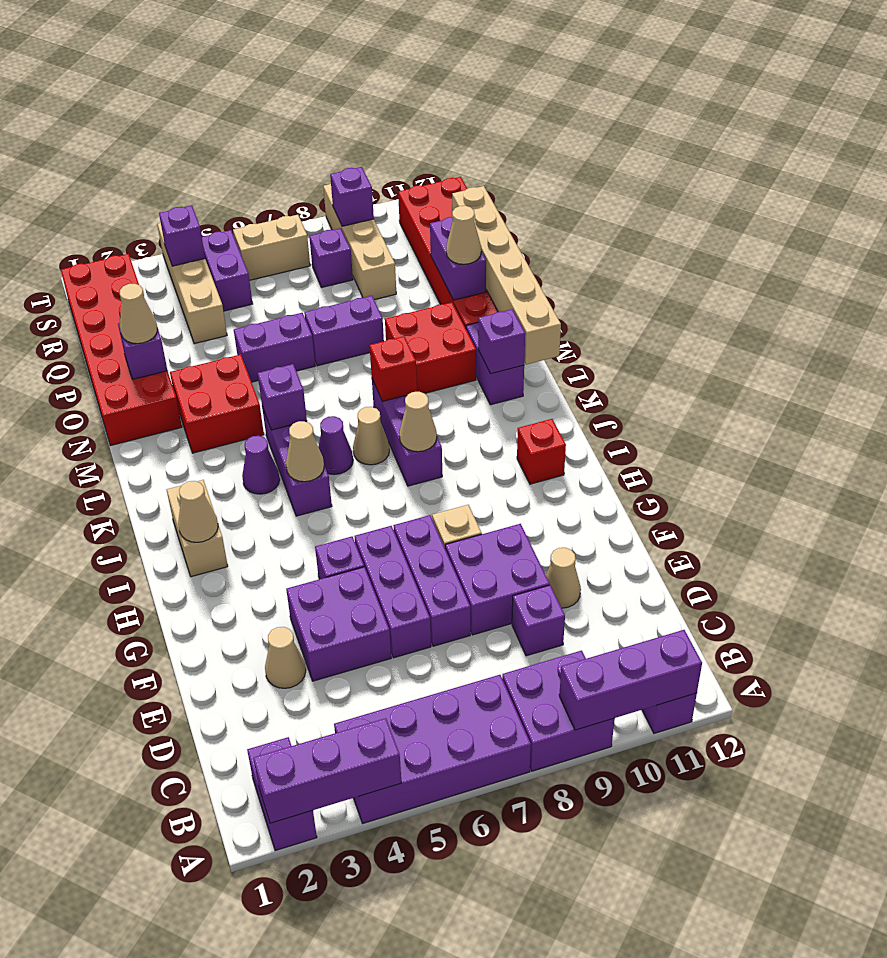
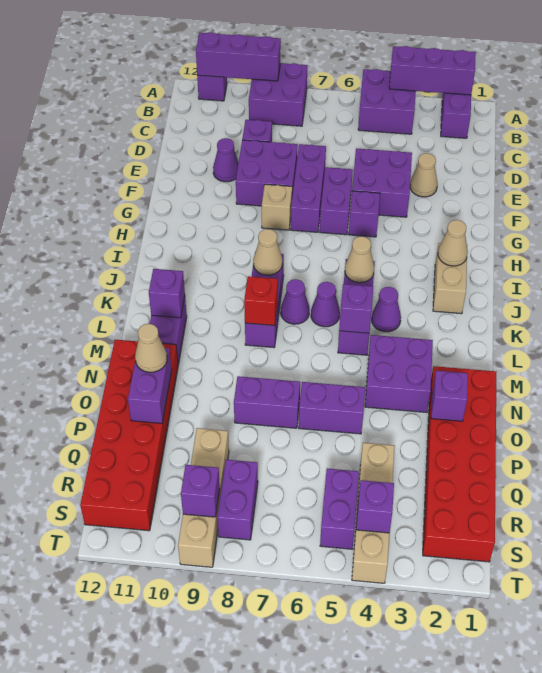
purple 2x4 brick [334,675,531,823] -> purple 2x2 brick [358,69,416,134]
purple 1x3 brick [355,526,431,658] -> purple 1x2 brick [320,167,353,235]
tan 1x1 cone [546,548,581,608] -> purple 1x1 cone [213,138,239,182]
red 1x1 brick [517,419,566,484] -> none
tan 1x1 cone [353,407,389,465] -> purple 1x1 cone [281,279,310,324]
tan 1x6 brick [452,186,561,364] -> none
red 2x2 brick [170,354,264,453] -> purple 2x2 brick [365,335,433,412]
red 2x2 brick [385,302,476,393] -> none
tan 1x1 cone [120,284,158,344] -> none
purple 1x1 brick [309,228,353,287] -> purple 1x2 brick [217,460,258,540]
tan 1x2 brick [233,215,310,280] -> none

